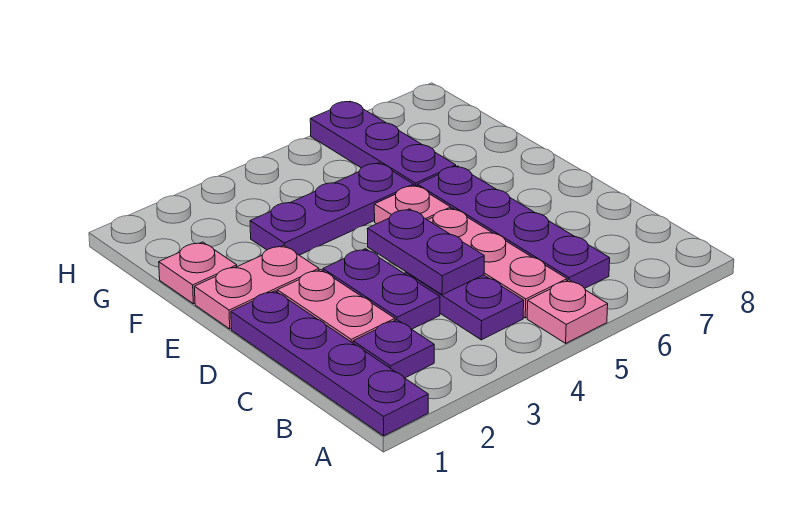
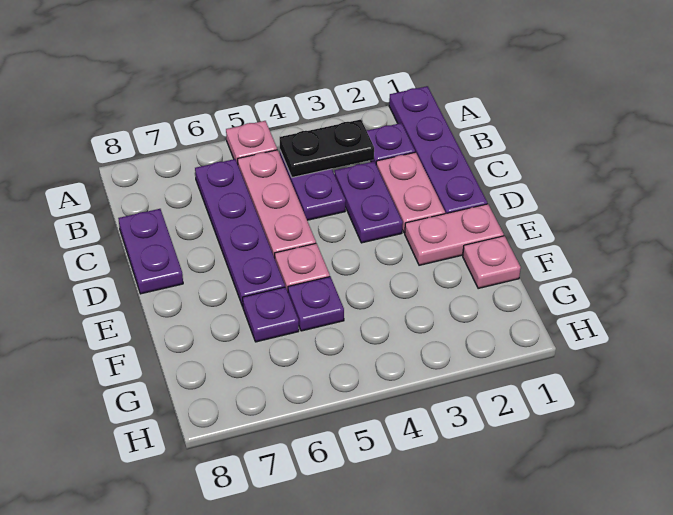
none -> black 1x2 plate [280,119,374,177]
purple 1x2 plate [367,209,484,295] -> purple 1x2 plate moved to [118,209,183,294]
purple 1x3 plate [250,163,414,255] -> purple 1x1 plate [288,277,344,331]
purple 1x3 plate [310,101,456,186] -> purple 1x1 plate [243,287,299,342]

